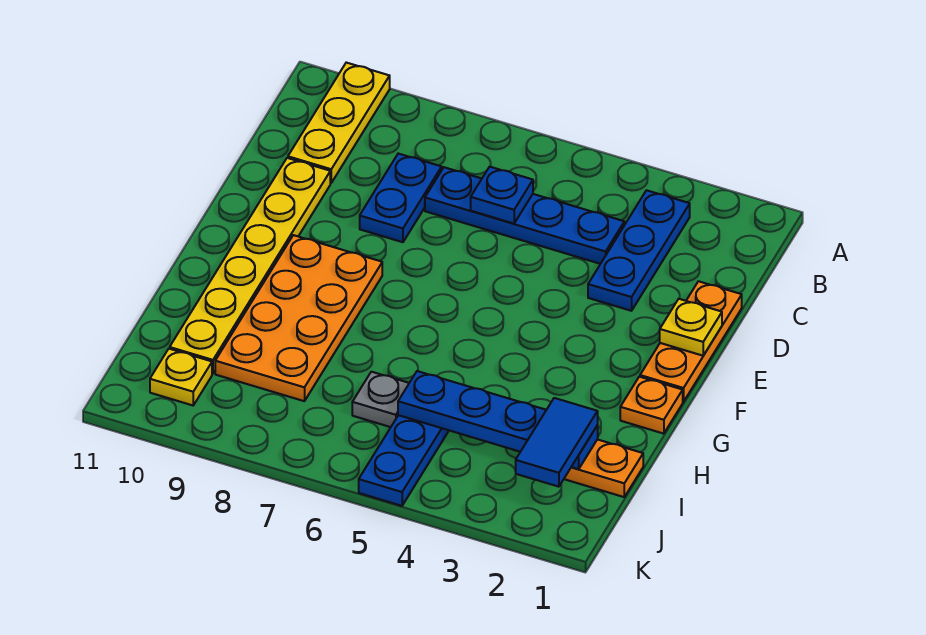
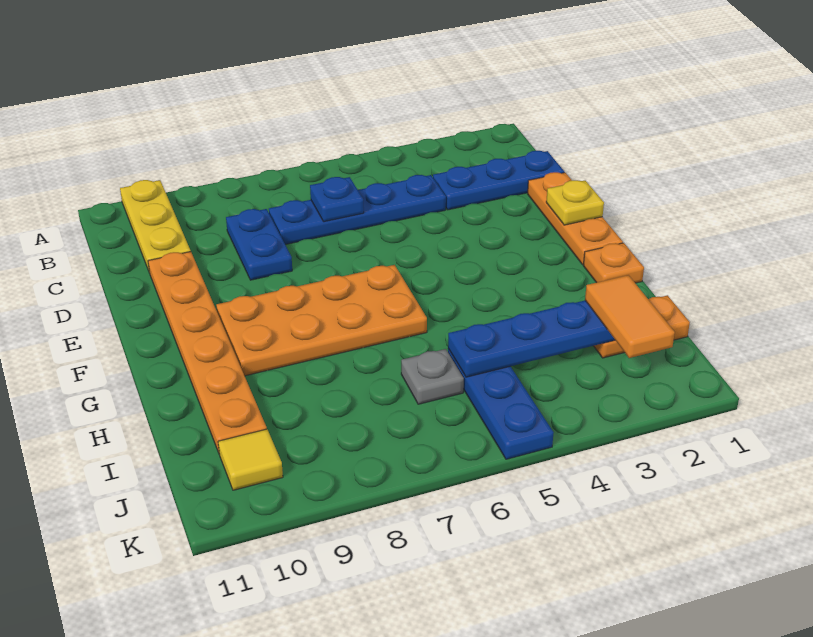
blue 1x3 plate [588,190,690,311] -> blue 1x3 plate turned to [433,151,564,210]
yellow 1x6 plate [170,158,330,374] -> orange 1x6 plate [148,252,267,453]
orange 2x4 plate [215,235,382,401] -> orange 2x4 plate turned to [216,265,427,376]
blue 1x2 tile [516,398,598,487] -> orange 1x2 tile [585,275,675,358]
yellow 1x1 plate [150,349,212,405] -> yellow 1x1 tile [218,429,283,490]

